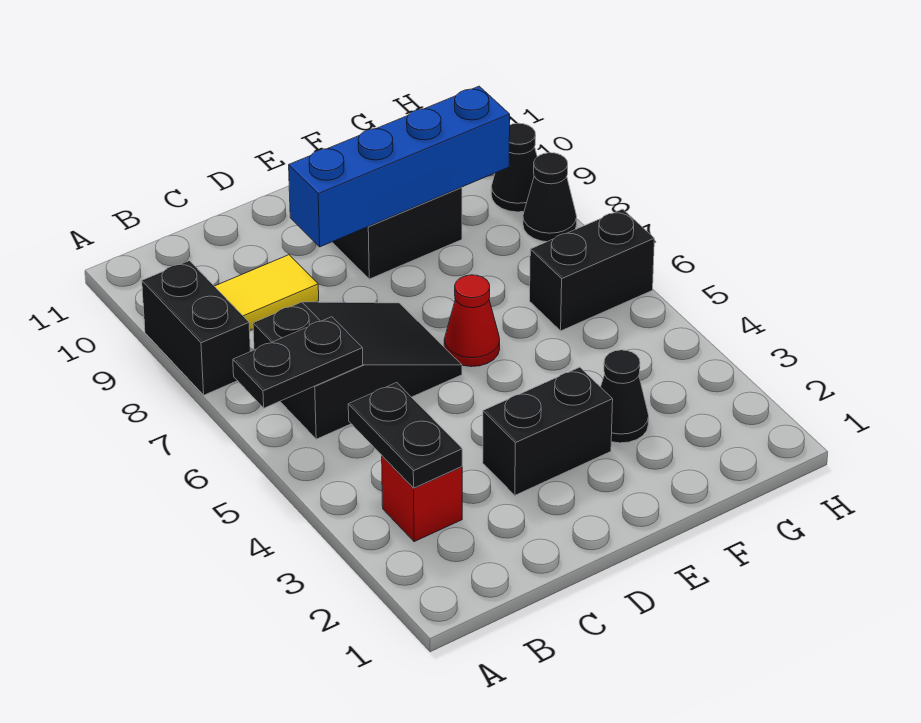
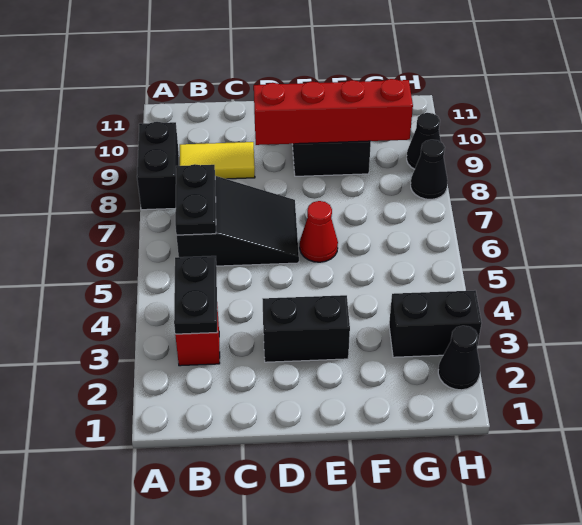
black 1x2 plate [233,317,363,408] -> black 1x2 plate turned to [175,164,216,235]
blue 1x4 brick [289,86,510,247] -> red 1x4 brick [254,79,413,145]
black 1x1 cone [601,350,649,443] -> black 1x1 cone moved to [438,326,480,390]
black 1x2 brick [530,209,654,331] -> black 1x2 brick moved to [389,290,482,357]

